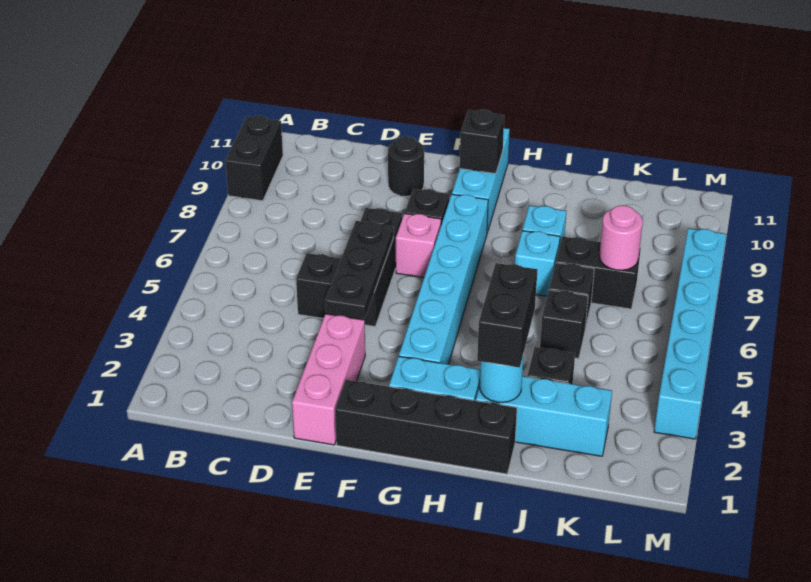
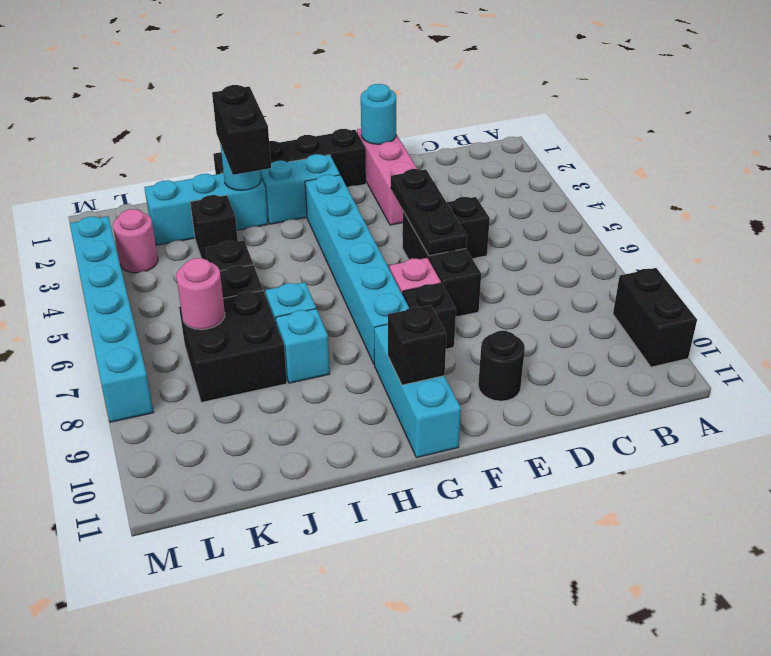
none -> cyan 1x1 round brick [361,84,396,144]
black 1x2 brick [556,237,641,309] -> black 2x2 brick [179,291,287,402]
none -> pink 1x1 round brick [113,209,158,273]

